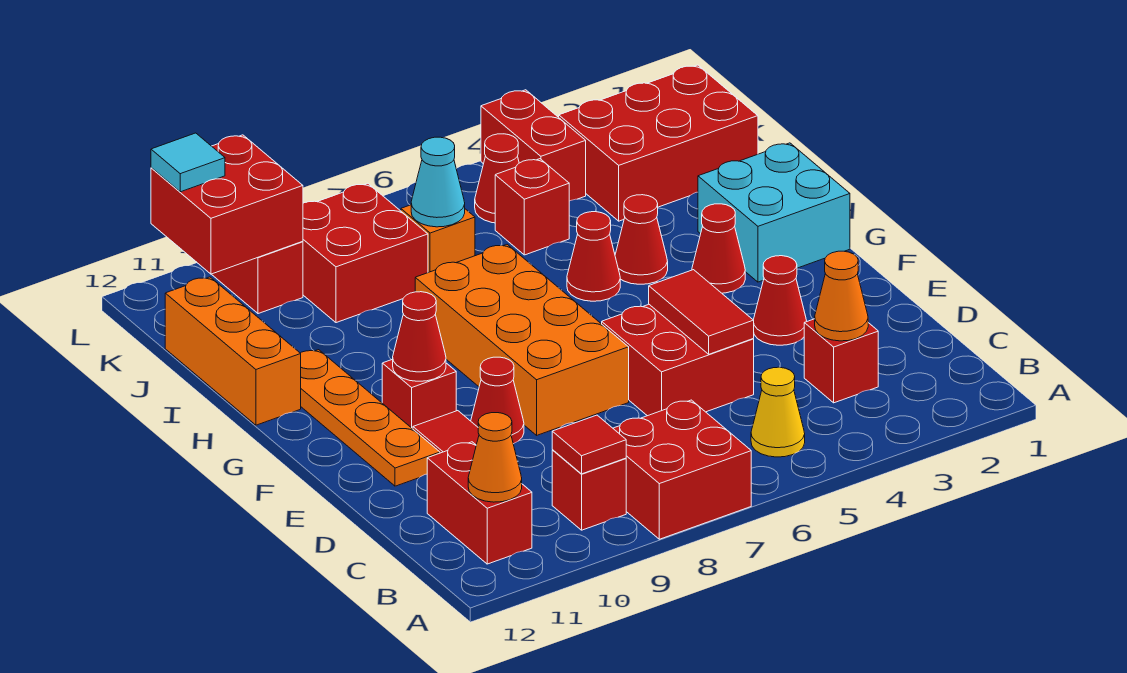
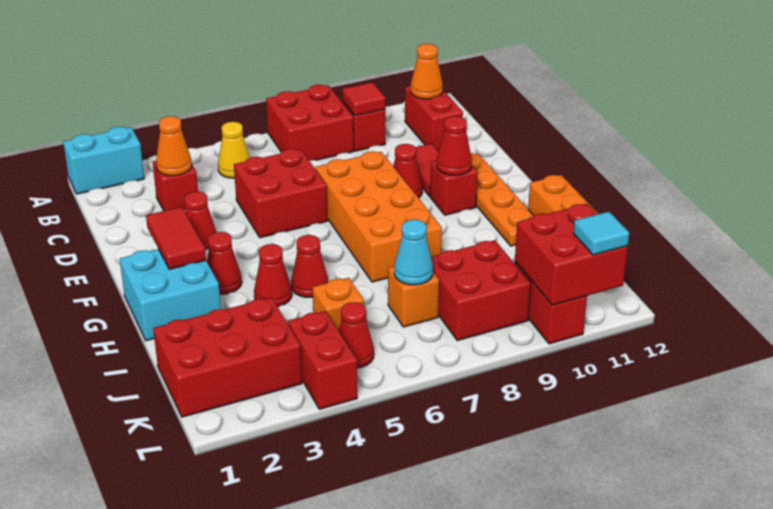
none -> cyan 1x2 brick [63,127,144,194]
red 1x2 tile [649,270,754,354] -> red 1x2 tile moved to [146,207,206,269]
red 1x1 brick [495,159,569,255] -> orange 1x1 brick [313,278,364,331]

